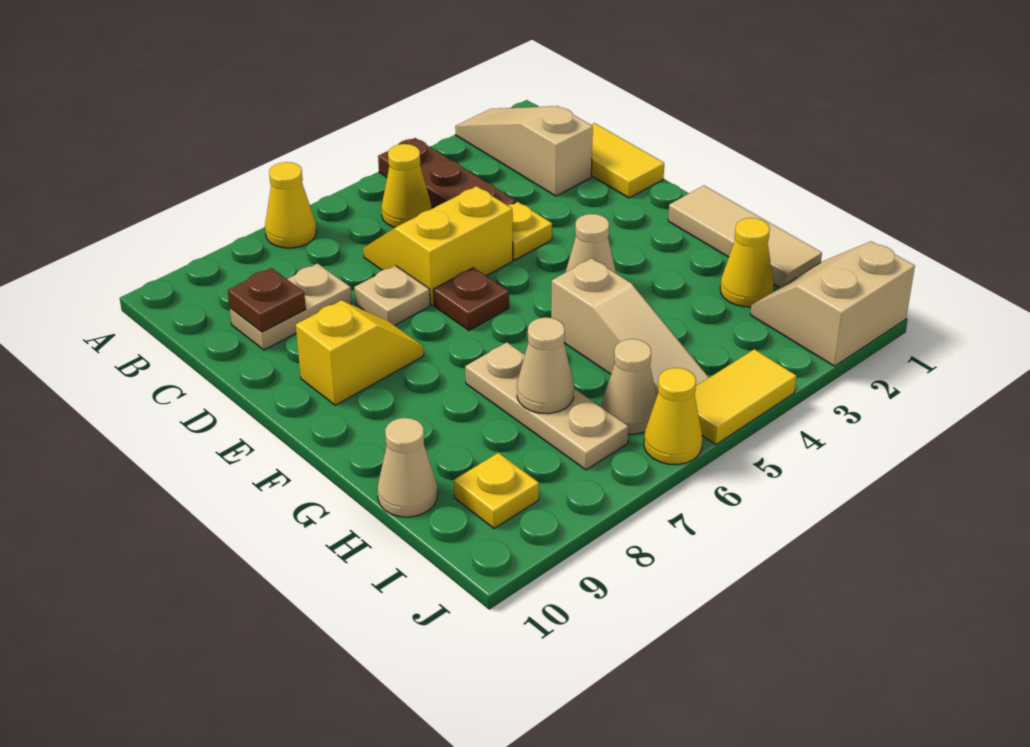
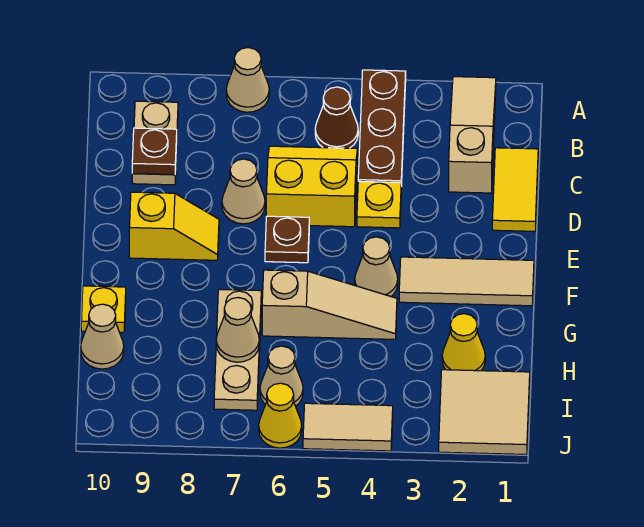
yellow 1x1 cone [265,162,316,248] -> tan 1x1 cone [226,48,269,112]
yellow 1x1 cone [381,144,431,227] -> brown 1x1 cone [315,87,358,148]
tan 1x2 plate [230,264,352,350] -> tan 1x2 plate turned to [132,101,178,185]
tan 1x1 plate [354,266,430,325] -> tan 1x1 cone [222,159,265,224]
tan 1x3 tile [668,185,822,287] -> tan 1x3 tile turned to [399,257,534,306]
tan 1x3 slope [551,258,709,396] -> tan 1x3 slope turned to [262,270,397,339]
tan 2x2 slope [750,241,915,366] -> tan 2x2 tile [439,370,530,455]
yellow 1x1 plate [454,453,539,529] -> yellow 1x1 plate moved to [81,286,126,332]
yellow 1x2 tile [694,349,796,445] -> tan 1x2 tile [303,403,393,451]

